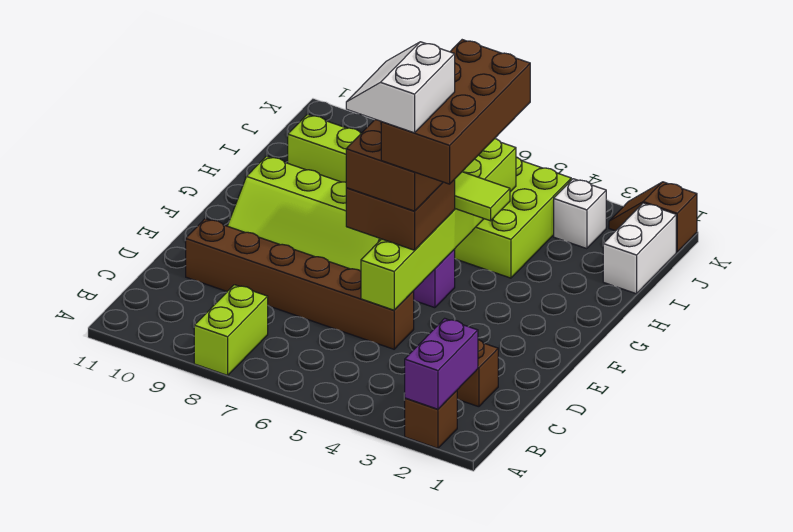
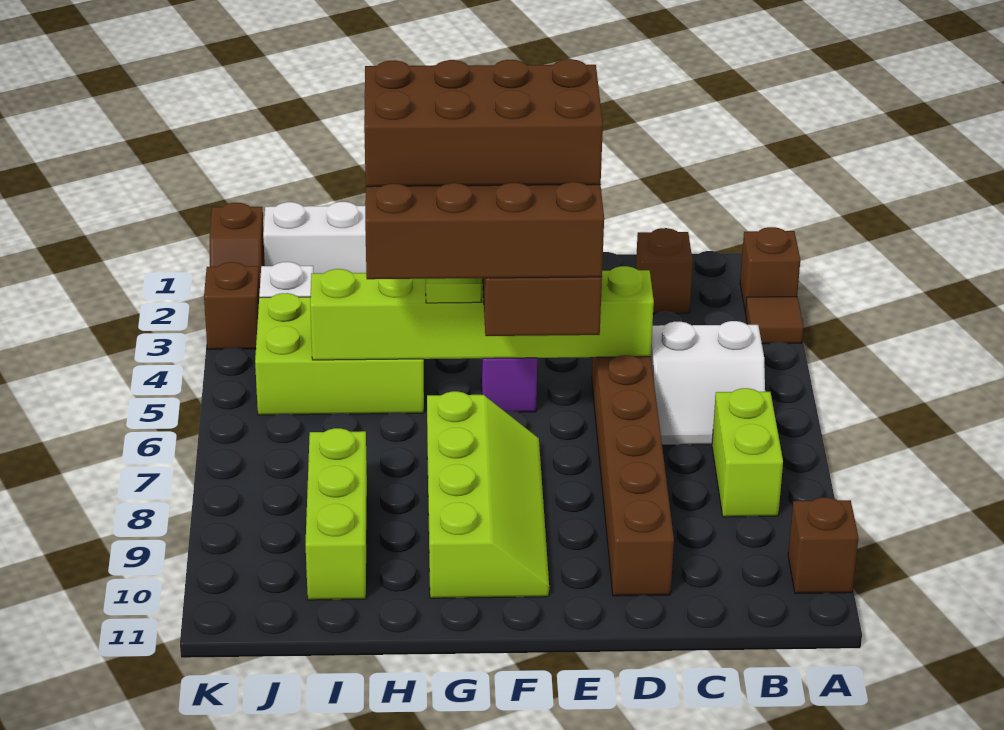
purple 1x2 brick [404,318,478,409] -> none
none -> brown 1x1 tile [745,297,804,344]
lime 1x2 brick [194,285,268,375] -> lime 1x2 brick turned to [712,388,783,517]
none -> brown 1x1 brick [788,497,858,594]
white 2x2 slope [346,42,455,133] -> white 2x2 slope moved to [651,321,765,445]
none -> brown 1x1 brick [204,262,260,349]

